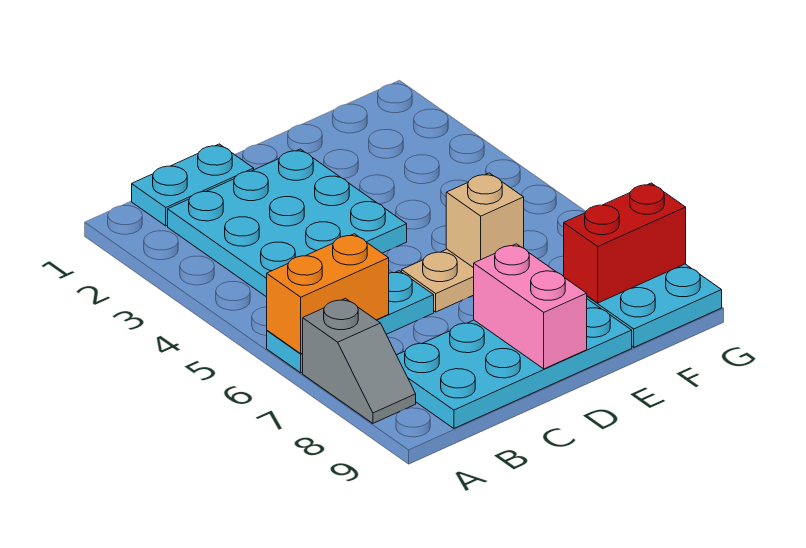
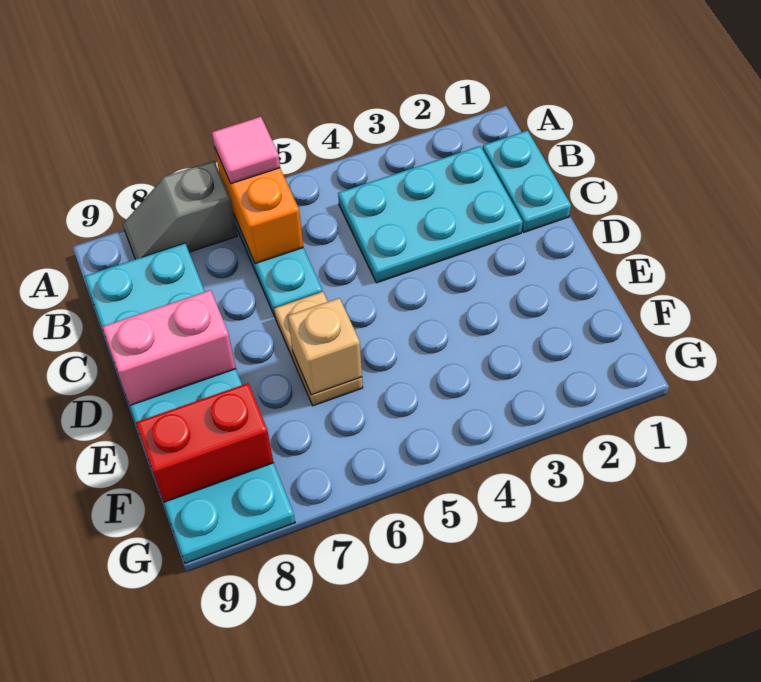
none -> pink 1x1 tile [212,117,280,184]
cyan 3x3 plate [168,149,407,297] -> cyan 2x3 plate [338,146,523,283]
red 1x2 brick [564,183,686,303] -> red 1x2 brick turned to [136,383,274,502]

